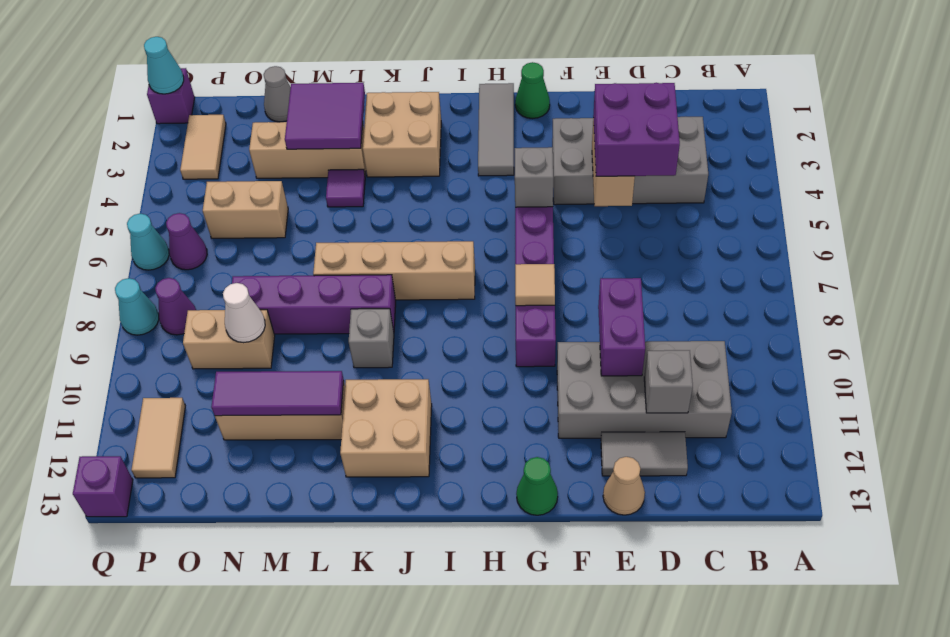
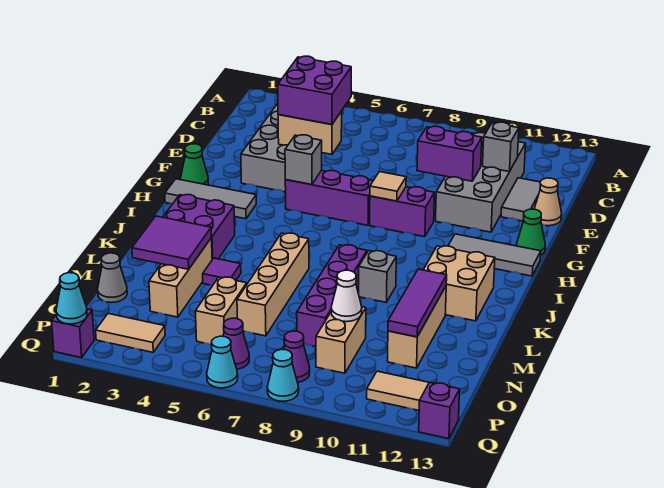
none -> grey 1x3 tile [448,234,541,276]
tan 1x4 brick [313,241,475,300] -> tan 1x4 brick moved to [237,233,309,336]
tan 2x2 brick [363,92,441,177] -> purple 2x2 brick [163,195,235,259]

